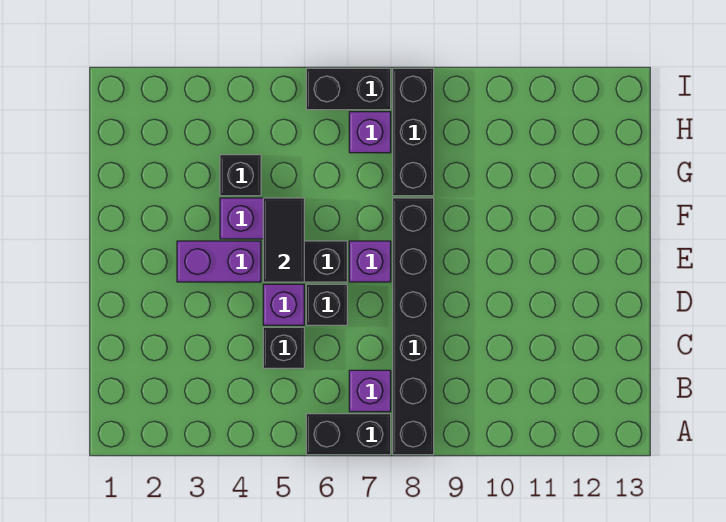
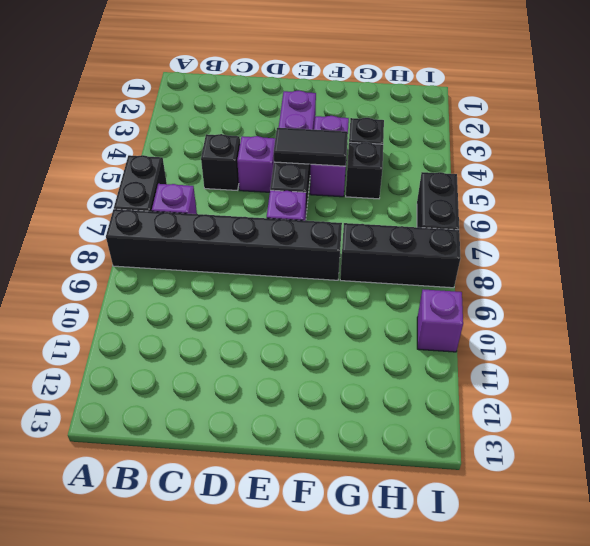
black 1x1 brick [306,284,347,325] -> black 1x1 brick moved to [346,142,383,199]
purple 1x1 brick [349,112,391,153] -> purple 1x1 brick moved to [417,289,463,352]

